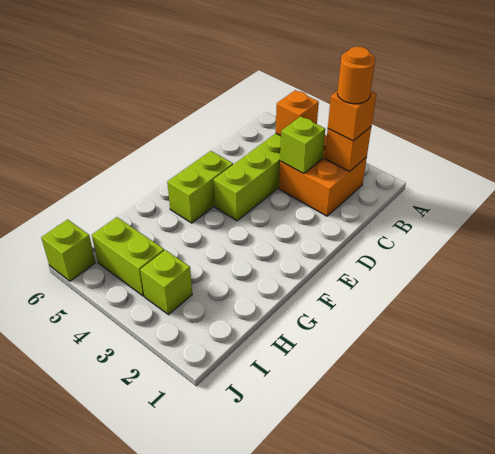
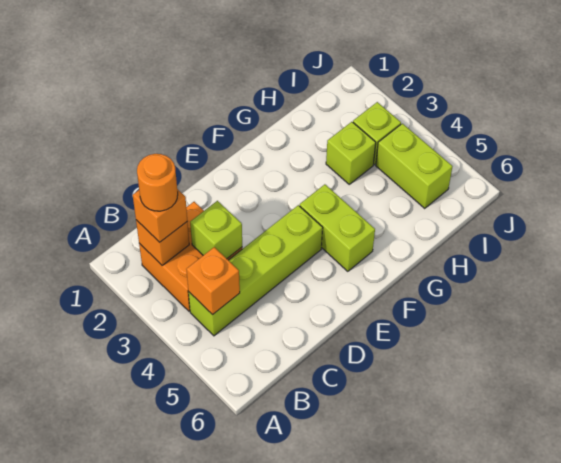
lime 1x2 brick [167,151,233,223] -> lime 1x2 brick turned to [300,184,375,271]
lime 1x1 brick [41,220,95,281] -> lime 1x1 brick moved to [326,122,376,184]

